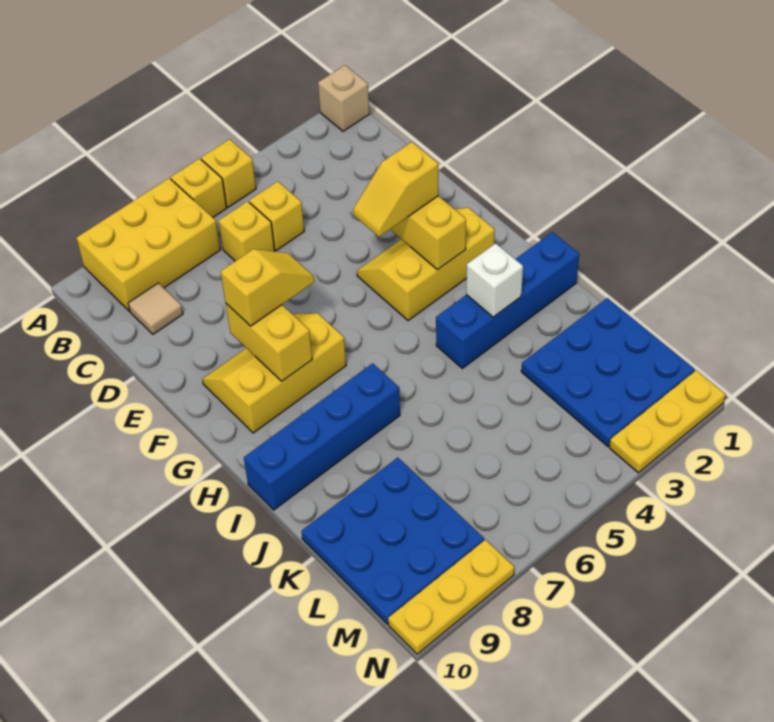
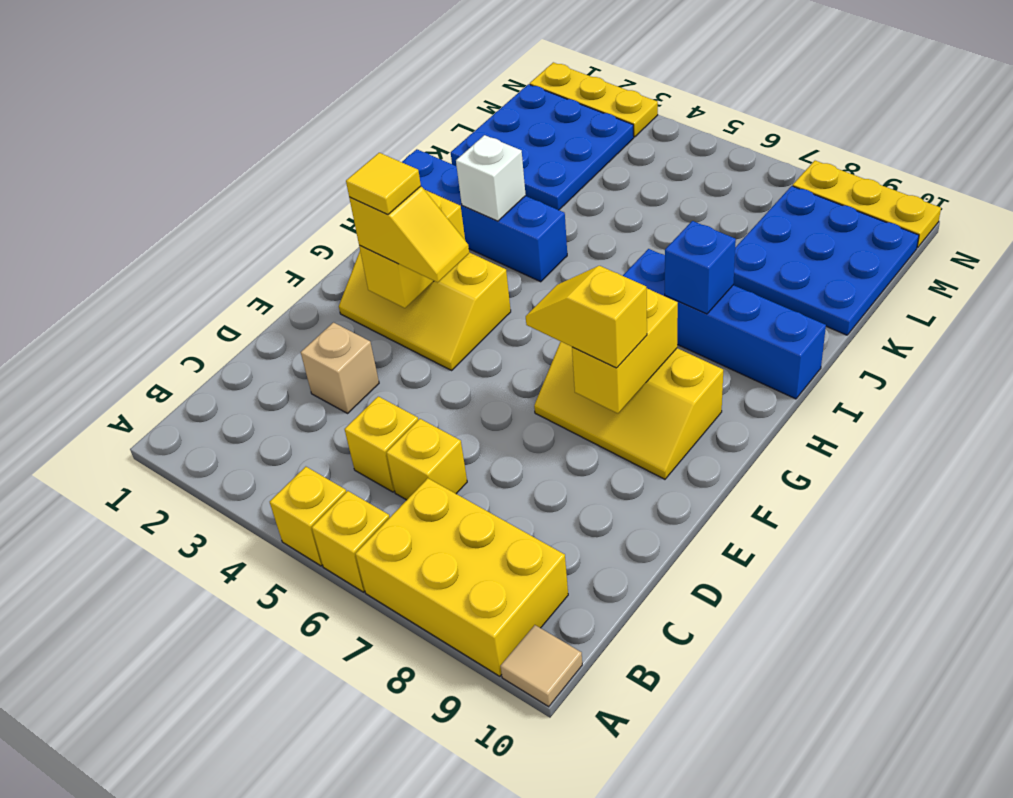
tan 1x1 brick [318,65,369,131] -> tan 1x1 brick moved to [301,322,379,413]
tan 1x1 tile [128,283,183,334] -> tan 1x1 tile moved to [500,625,582,707]
none -> yellow 1x1 tile [346,153,421,214]
none -> blue 1x1 brick [665,221,736,314]

